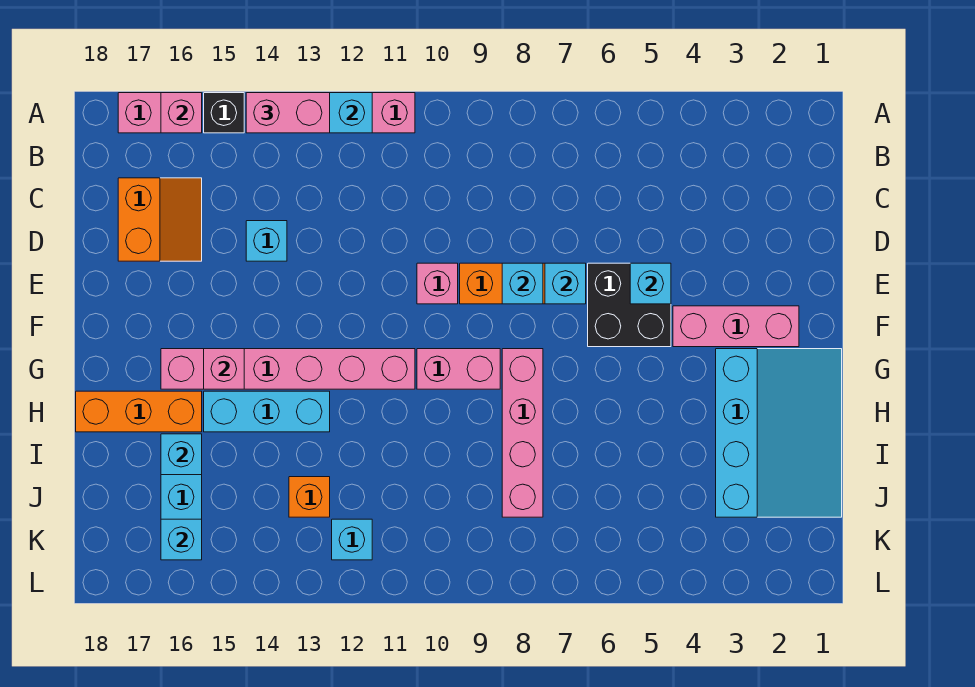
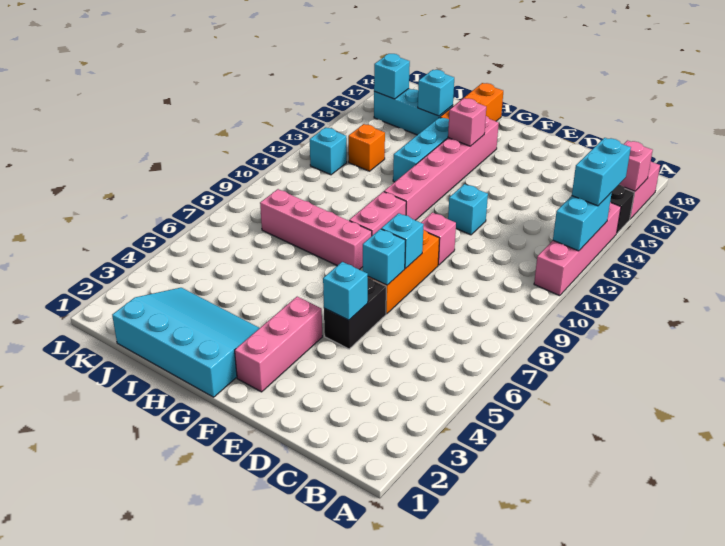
pink 1x2 brick [246,93,330,133] -> cyan 1x2 brick [572,138,631,206]
orange 2x2 slope [118,178,202,261] -> none
cyan 1x1 brick [246,221,287,261] -> cyan 1x1 brick moved to [448,184,488,235]
black 2x2 brick [588,263,671,347] -> black 1x2 brick [324,278,386,349]
cyan 3x4 slope [716,349,842,517] -> cyan 3x4 slope turned to [112,288,259,397]

